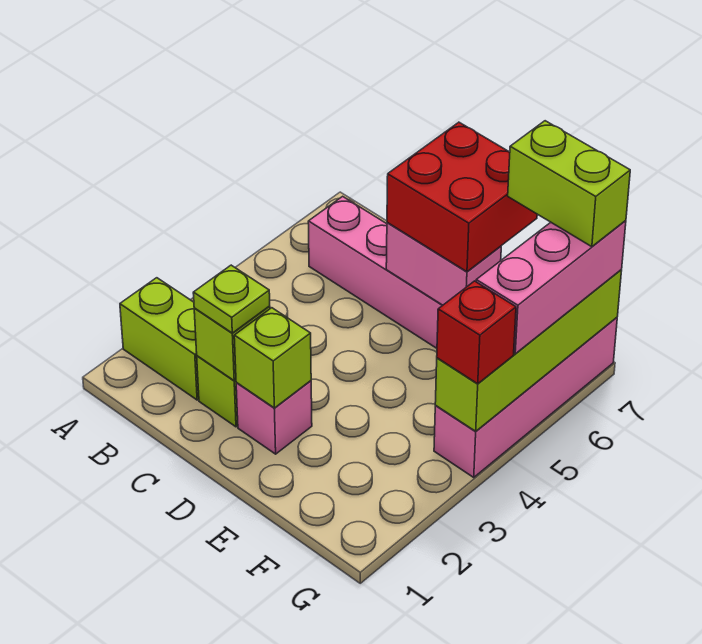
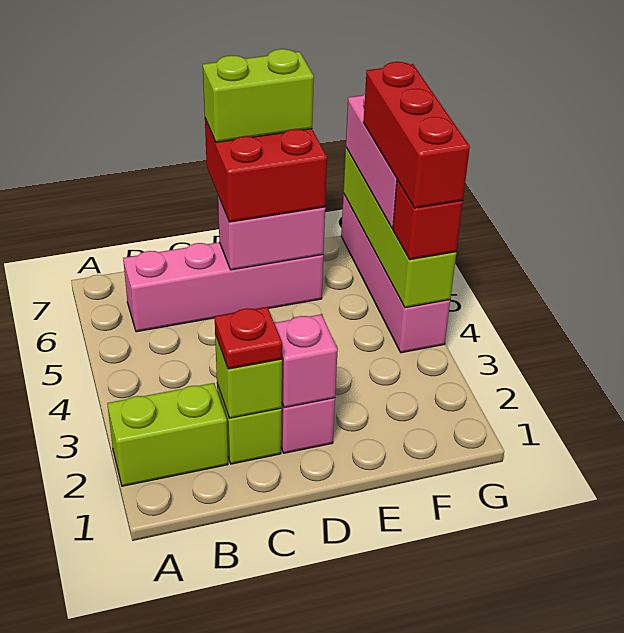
lime 1x1 plate [193,265,270,333] -> red 1x1 plate [215,307,282,369]
lime 1x1 brick [234,308,311,408] -> pink 1x1 brick [274,314,338,408]
lime 1x2 brick [508,121,630,247] -> lime 1x2 brick moved to [203,49,314,142]
none -> red 1x3 brick [363,62,470,208]

